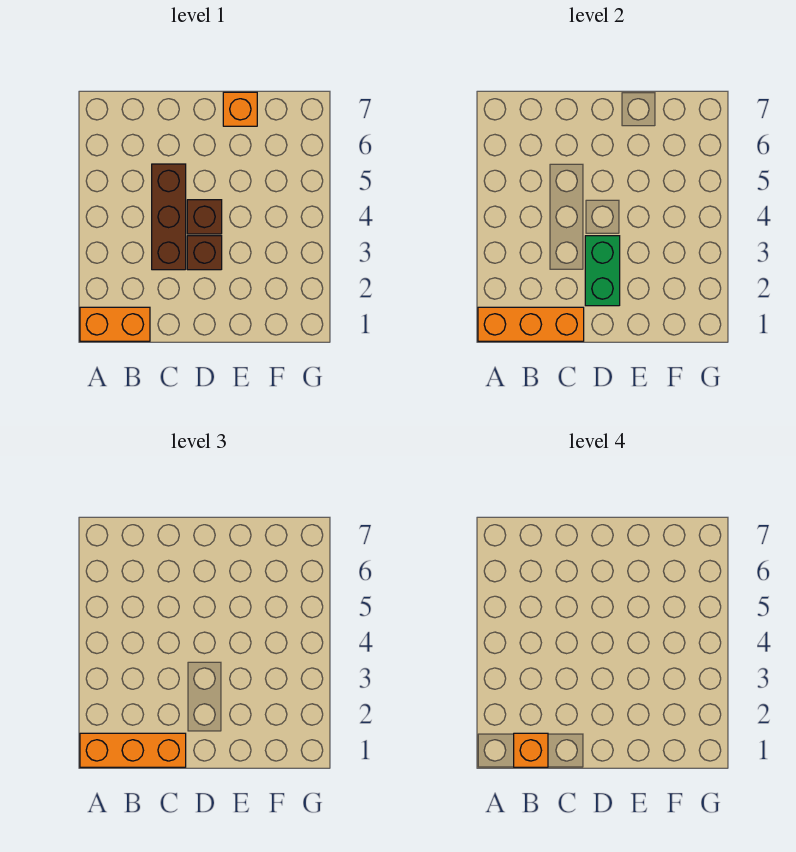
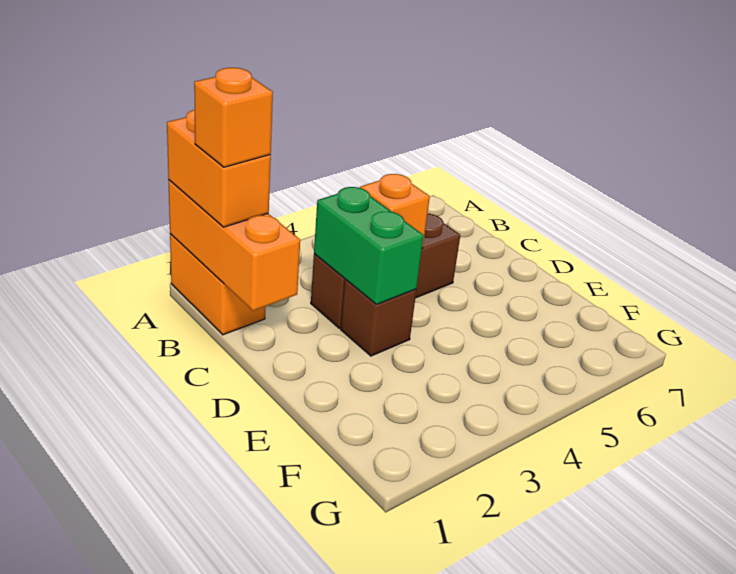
orange 1x3 brick [80,733,186,767] -> orange 1x2 brick [167,110,271,227]
green 1x2 brick [585,236,620,306] -> green 1x2 brick turned to [314,187,424,305]
brown 1x1 brick [187,200,222,234] -> none
orange 1x1 brick [223,92,257,126] -> orange 1x1 brick moved to [360,174,430,248]

